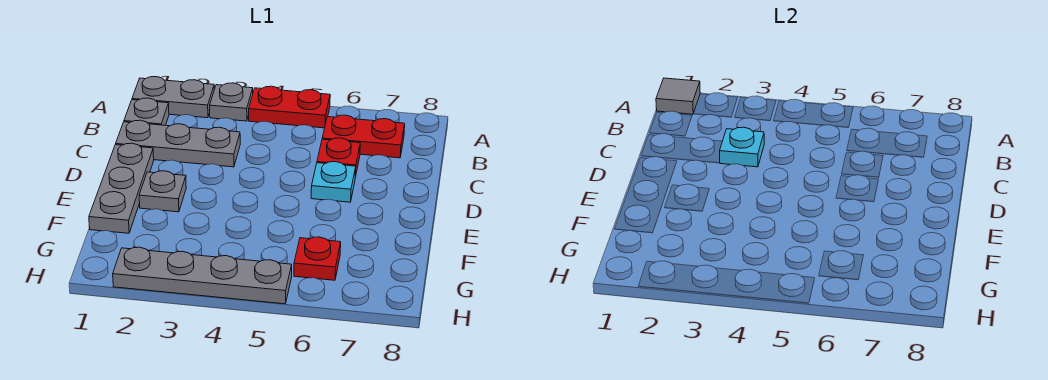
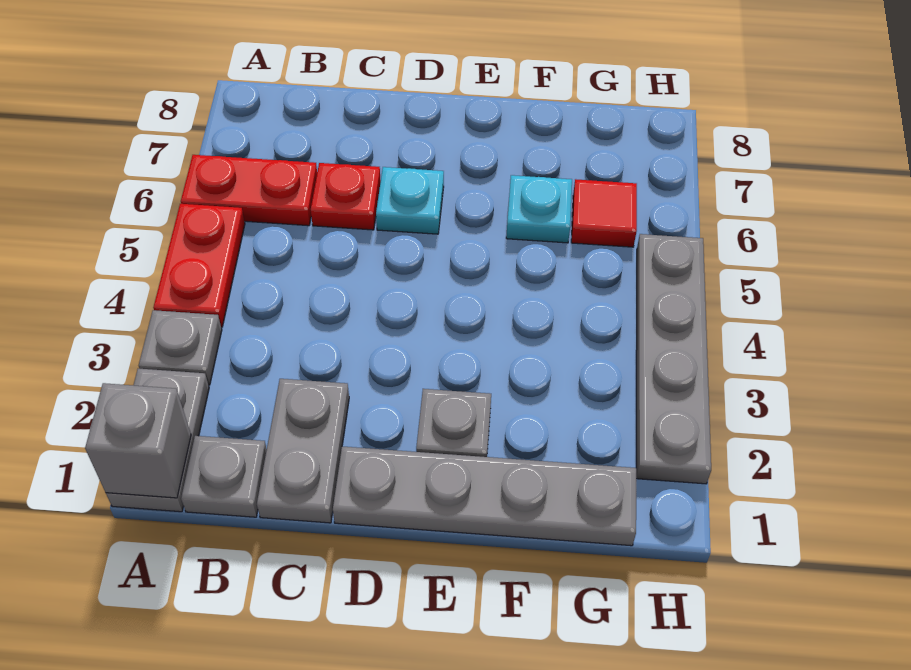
grey 1x1 tile [656,78,700,114] -> grey 1x1 brick [85,383,191,498]
red 1x2 plate [322,115,405,158] -> red 1x2 plate turned to [181,155,317,226]
grey 1x3 plate [116,120,240,167] -> grey 1x2 plate [257,379,349,523]
cyan 1x1 plate [720,127,764,167] -> cyan 1x1 plate moved to [506,175,572,243]
grey 1x3 plate [89,143,154,233] -> grey 1x4 plate [333,446,636,546]
red 1x1 plate [294,237,341,280] -> red 1x1 tile [571,179,637,247]

